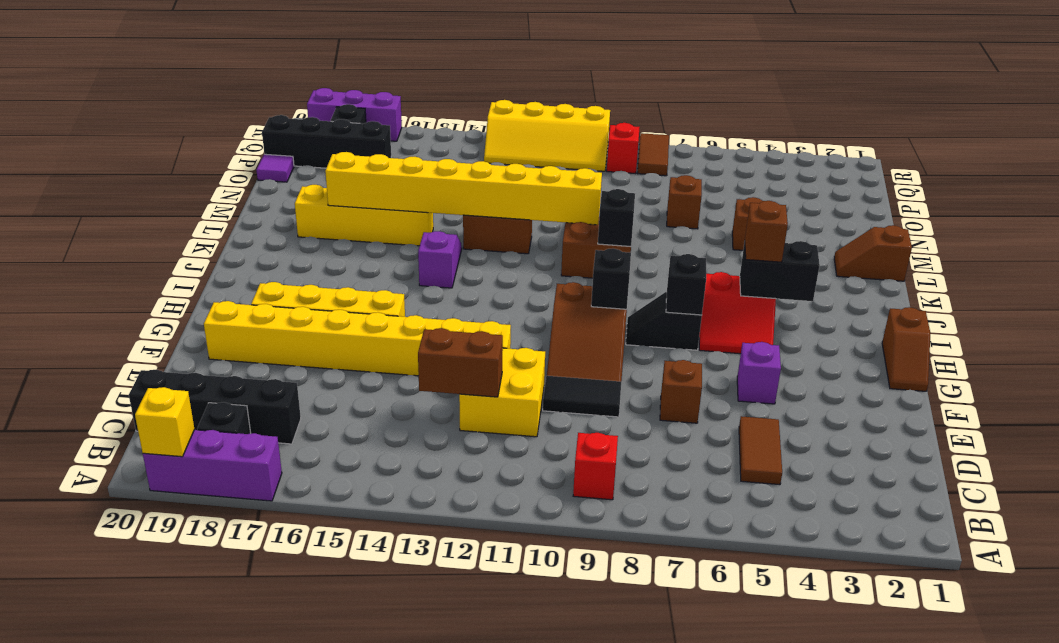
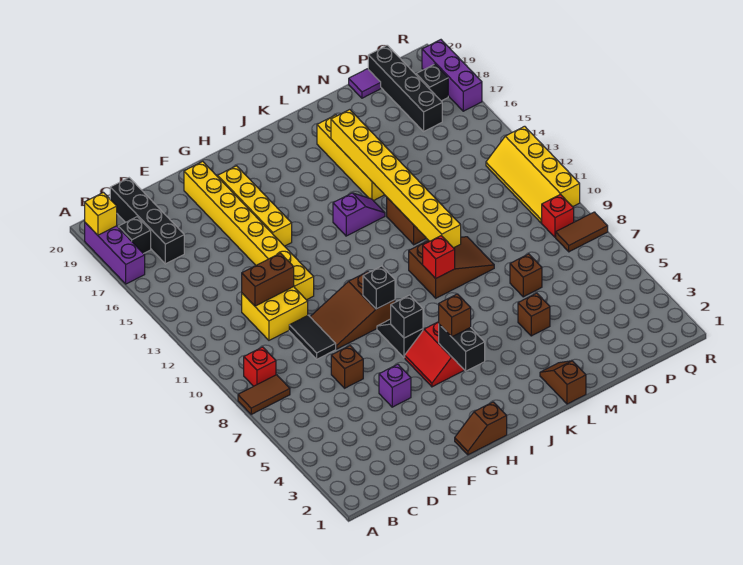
brown 1x2 tile [739,416,782,485] -> brown 1x2 tile moved to [238,375,290,414]
brown 1x2 brick [418,328,503,397] -> brown 1x2 brick turned to [242,253,294,306]
black 1x1 brick [598,189,635,246] -> red 1x1 brick [423,236,455,278]

